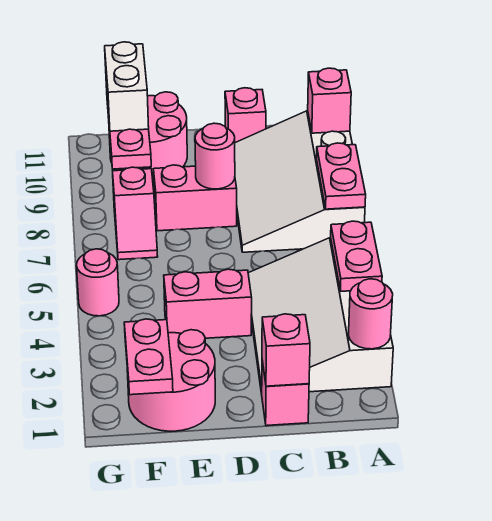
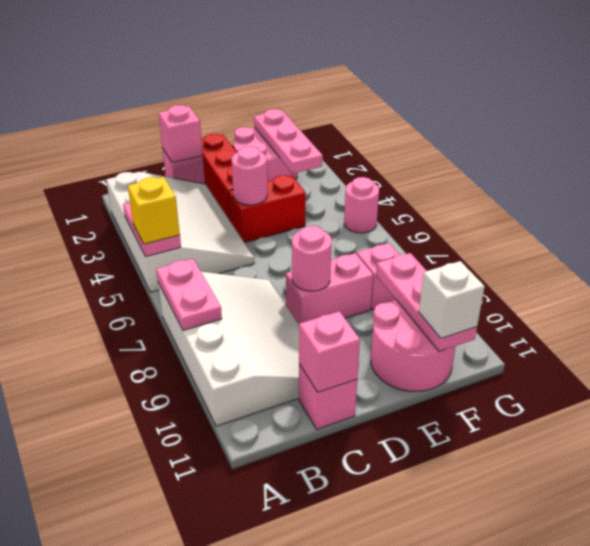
pink 1x1 round brick [348,279,393,349] -> pink 1x1 round brick moved to [232,146,268,205]
none -> yellow 1x1 brick [128,177,180,244]
pink 1x1 brick [308,68,351,133] -> pink 1x1 brick moved to [299,311,360,392]
none -> red 1x3 brick [201,134,237,220]
pink 1x2 brick [164,269,252,338] -> red 1x2 brick [229,175,306,243]
pink 1x2 plate [124,319,173,395] -> pink 1x3 plate [254,109,323,174]
white 1x2 brick [105,42,149,131] -> white 1x1 brick [419,261,485,339]

